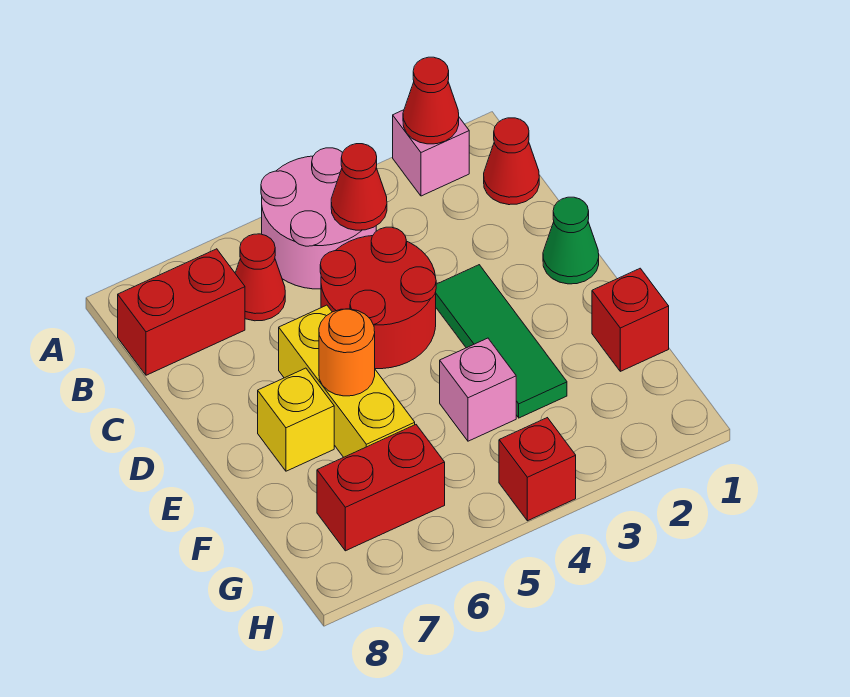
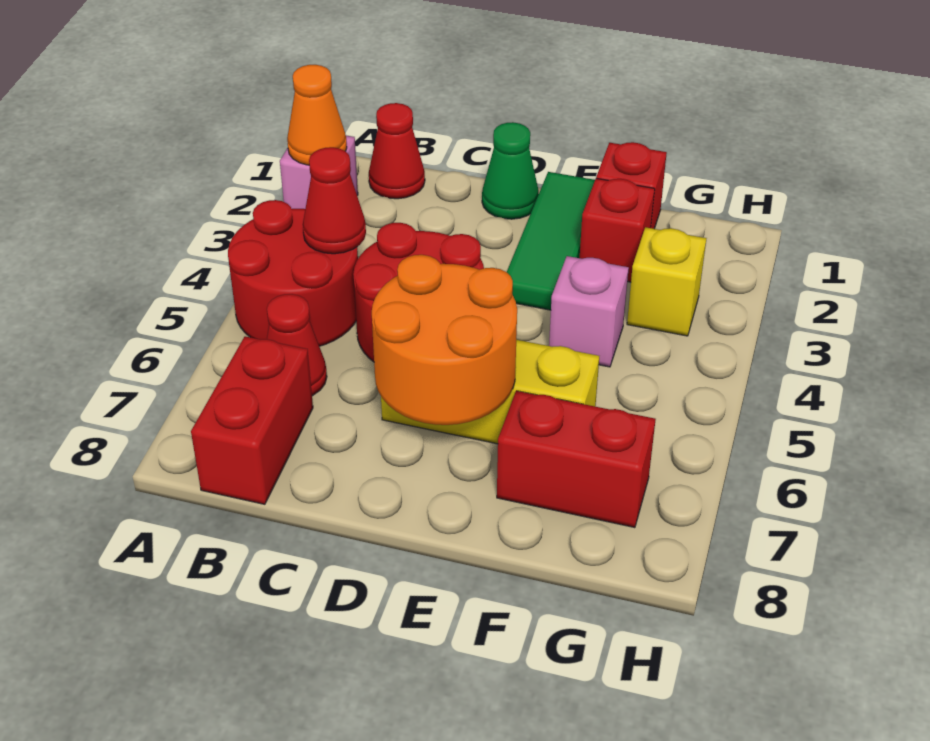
red 1x1 cone [403,57,459,144] -> orange 1x1 cone [287,65,347,165]
pink 2x2 round brick [261,148,376,289] -> red 2x2 round brick [228,200,358,346]
green 1x3 tile [436,265,567,418] -> green 1x3 tile turned to [507,172,595,310]
orange 1x1 round brick [319,309,375,396] -> orange 2x2 round brick [372,255,517,425]
yellow 1x1 brick [258,368,334,471] -> yellow 1x1 brick moved to [627,227,706,336]
red 1x2 brick [317,425,445,551] -> red 1x2 brick turned to [497,391,656,528]
red 1x1 brick [499,418,576,521] -> red 1x1 brick moved to [580,178,655,282]

